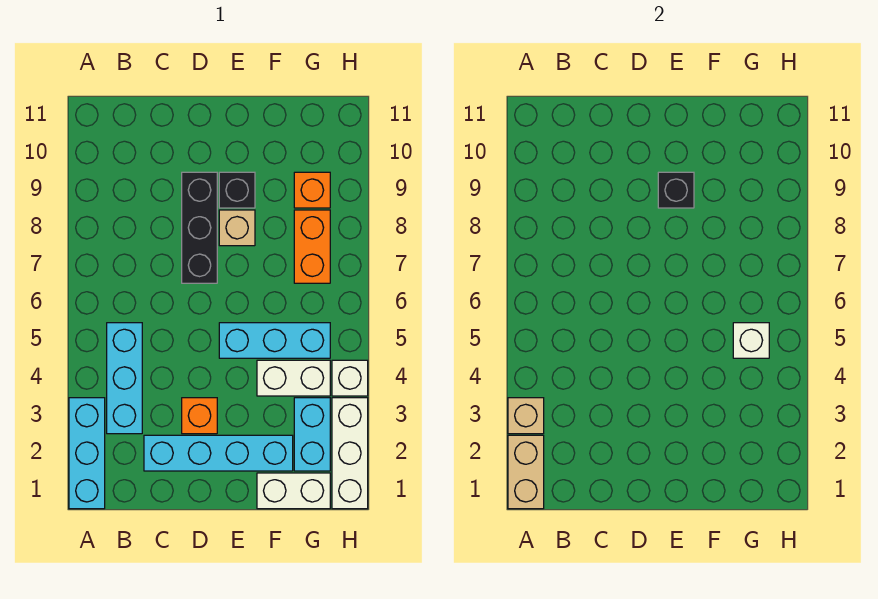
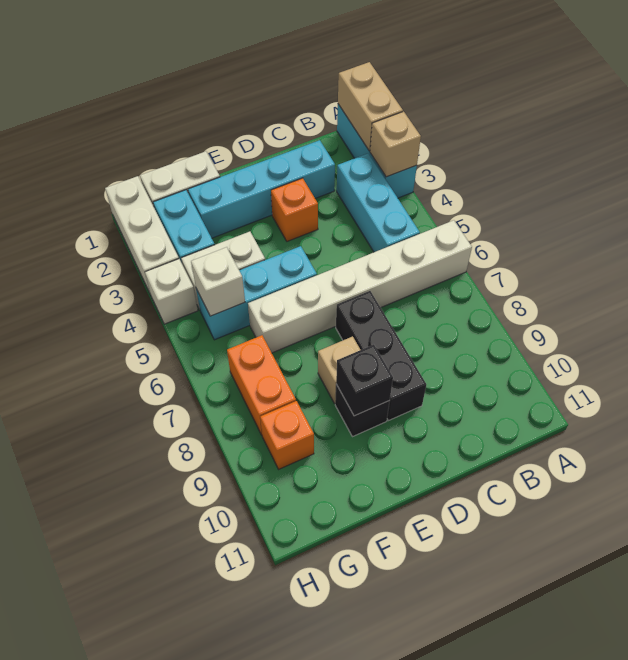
none -> white 1x6 brick [248,220,472,353]

